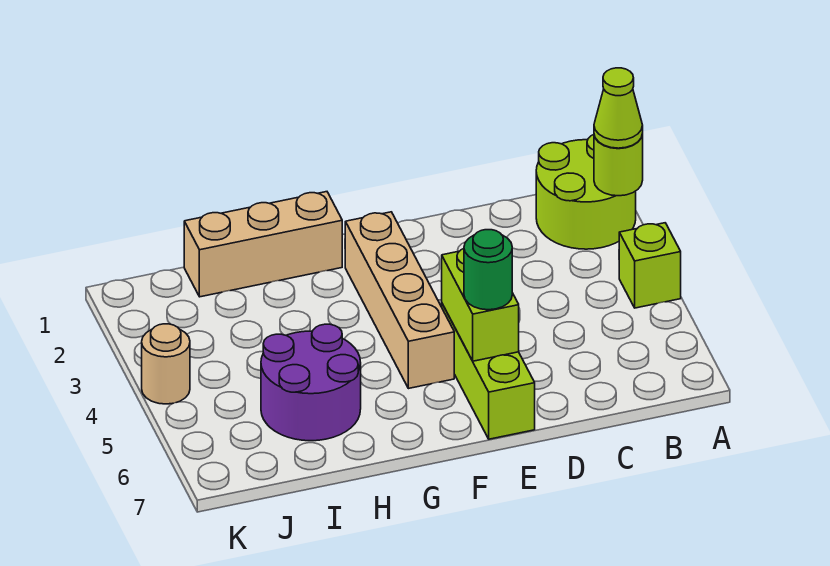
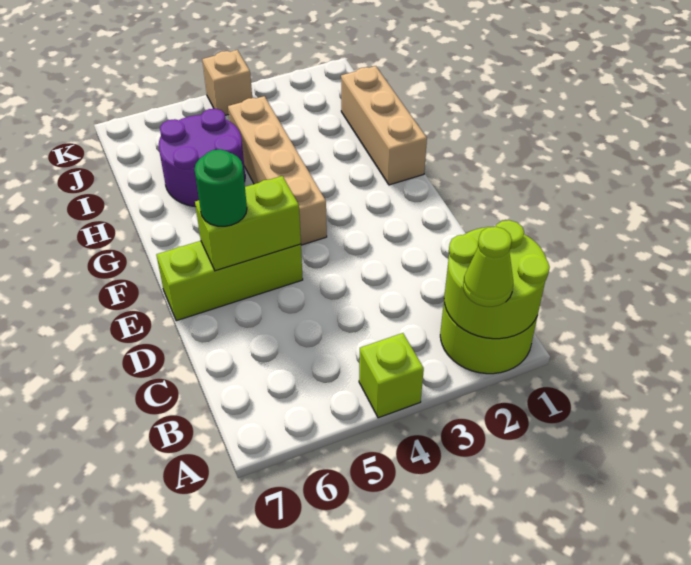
lime 1x1 round brick [594,134,643,196] -> lime 2x2 round brick [444,220,550,339]
tan 1x4 brick [345,212,454,389] -> tan 1x4 brick turned to [228,96,327,245]
tan 1x1 round brick [142,324,190,404] -> tan 1x1 brick [202,50,252,115]

